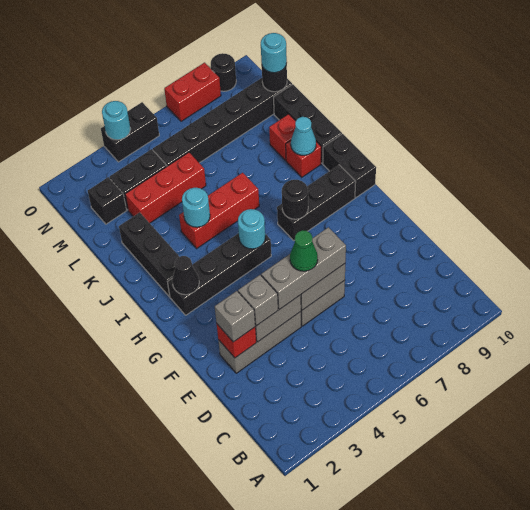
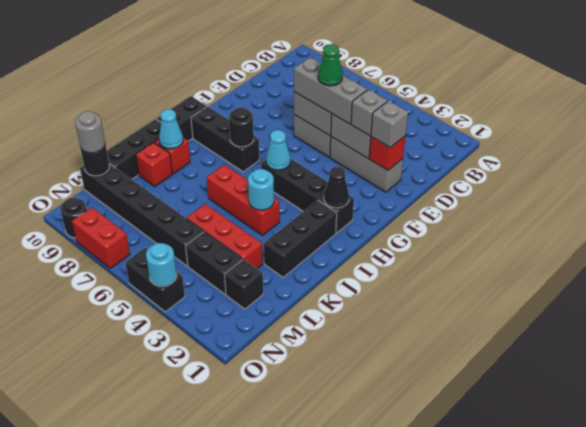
cyan 1x1 round brick [238,209,265,249] -> cyan 1x1 cone [266,130,290,170]
cyan 1x1 round brick [261,33,287,73] -> grey 1x1 round brick [75,111,105,153]

